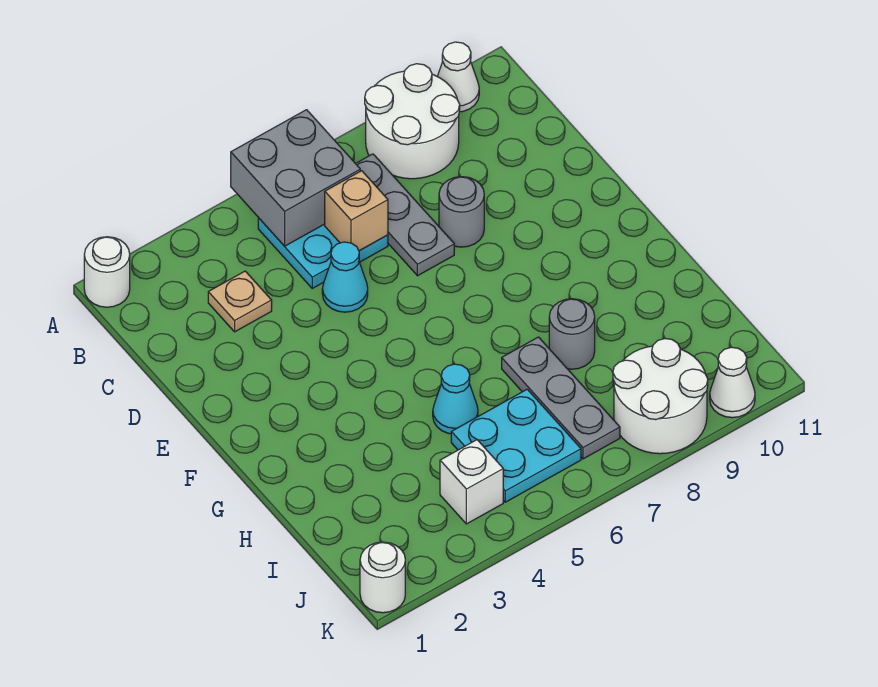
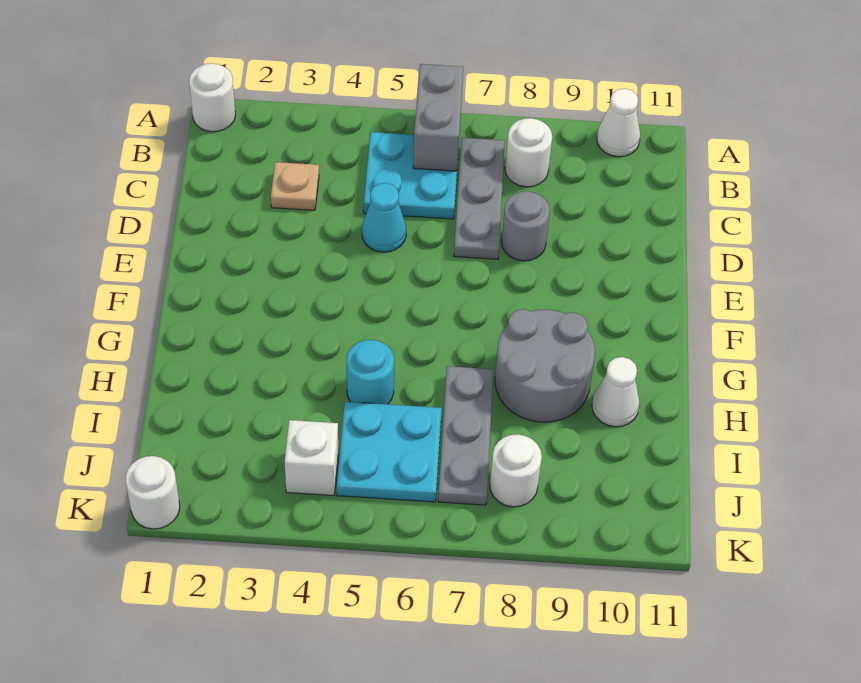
grey 2x2 brick [231,110,360,246] -> grey 1x2 brick [413,64,463,171]
white 2x2 round brick [365,64,460,179] -> white 1x1 round brick [505,118,552,187]
tan 1x1 brick [325,171,388,251] -> none
cyan 1x1 cone [433,364,478,434] -> cyan 1x1 round brick [347,340,394,404]
grey 1x1 round brick [549,299,595,369] -> grey 2x2 round brick [495,309,595,422]
white 2x2 round brick [613,339,708,454] -> white 1x1 round brick [490,434,542,507]
white 1x1 cone [710,347,755,418] -> white 1x1 cone moved to [592,357,640,427]

